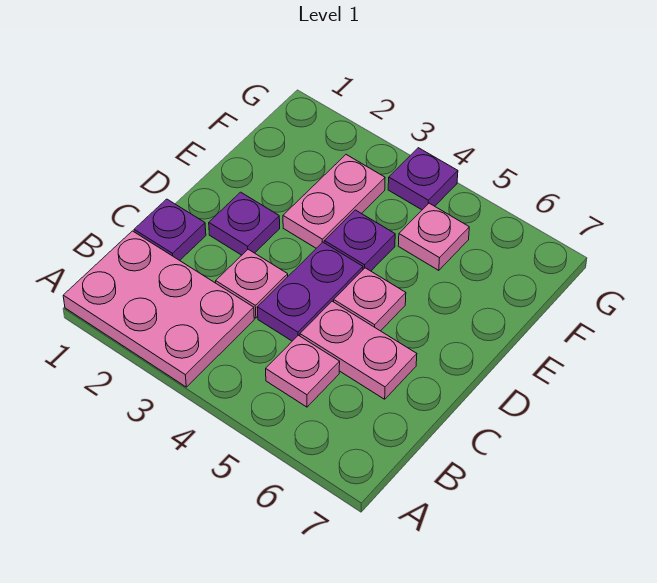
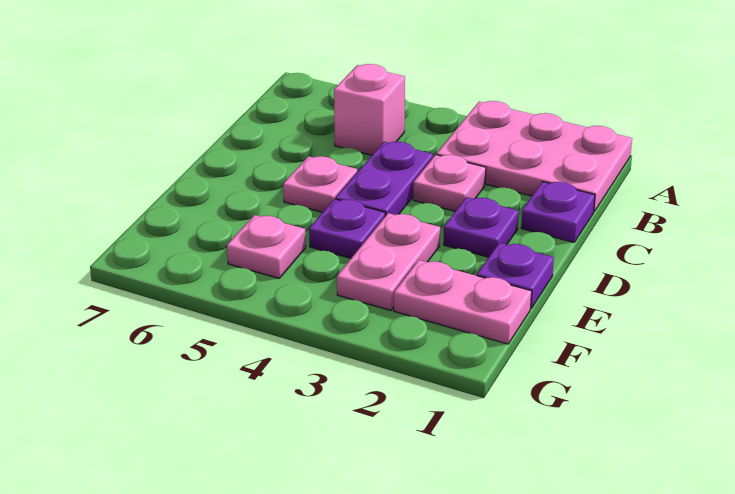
pink 1x1 plate [266,335,340,407] -> pink 1x1 brick [334,64,405,155]
pink 1x2 plate [300,301,417,399] -> pink 1x2 plate moved to [394,260,532,344]
purple 1x1 plate [388,148,458,210] -> purple 1x1 plate moved to [477,243,554,308]

